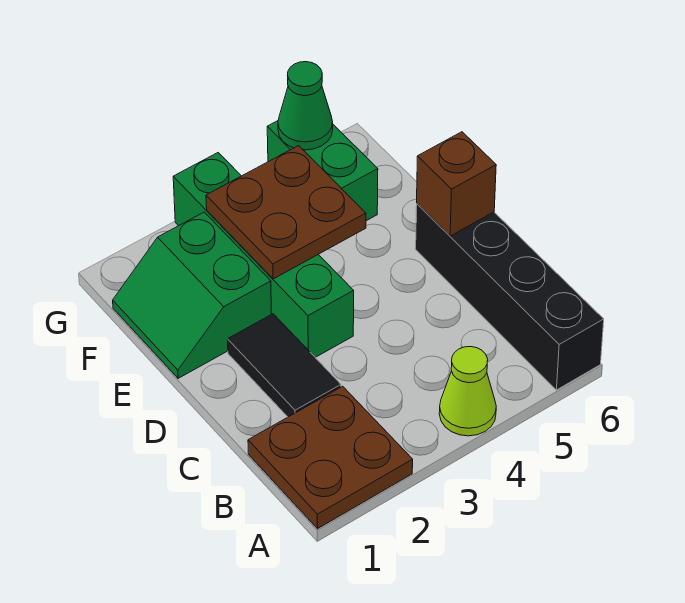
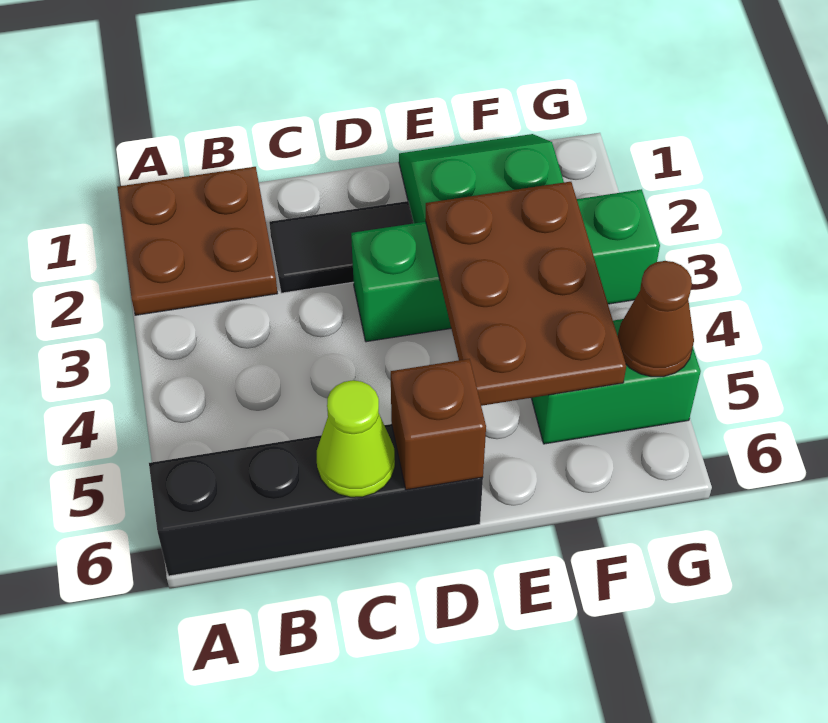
lime 1x1 cone [439,347,496,436] -> lime 1x1 cone moved to [317,380,395,497]
brown 2x2 plate [206,146,366,279] -> brown 2x3 plate [426,182,626,406]
green 1x1 cone [278,62,333,150] -> brown 1x1 cone [618,261,694,377]

